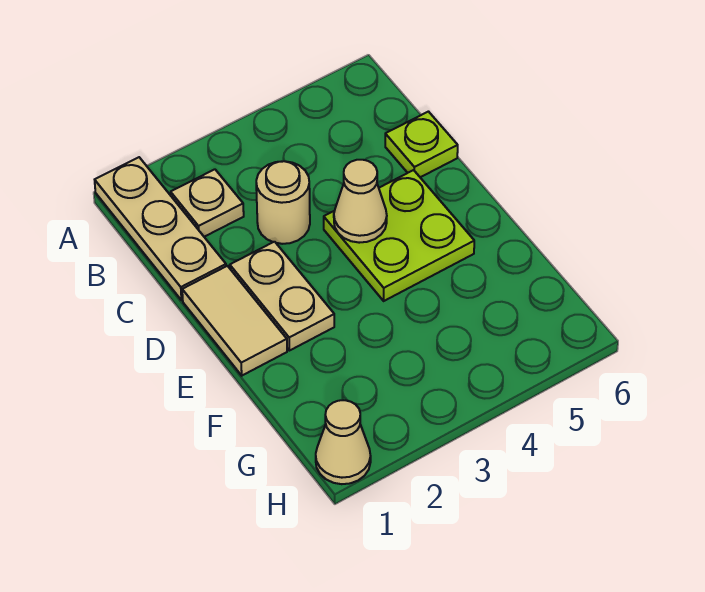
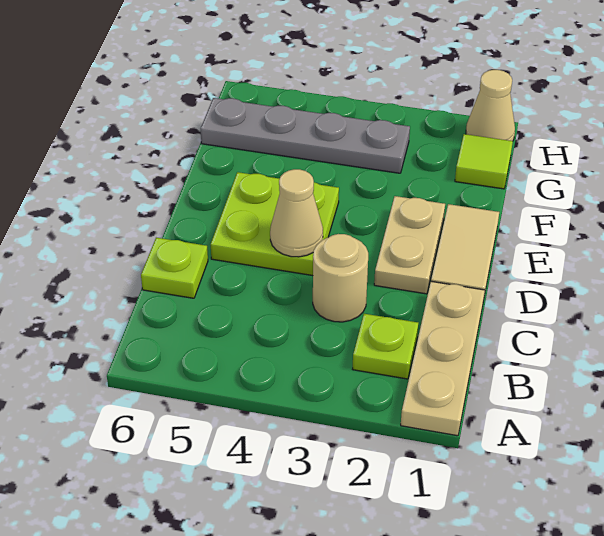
tan 1x1 plate [171,169,244,237] -> lime 1x1 plate [353,314,418,379]
none -> lime 1x1 tile [455,134,513,189]
none -> grey 1x4 plate [201,98,410,173]

